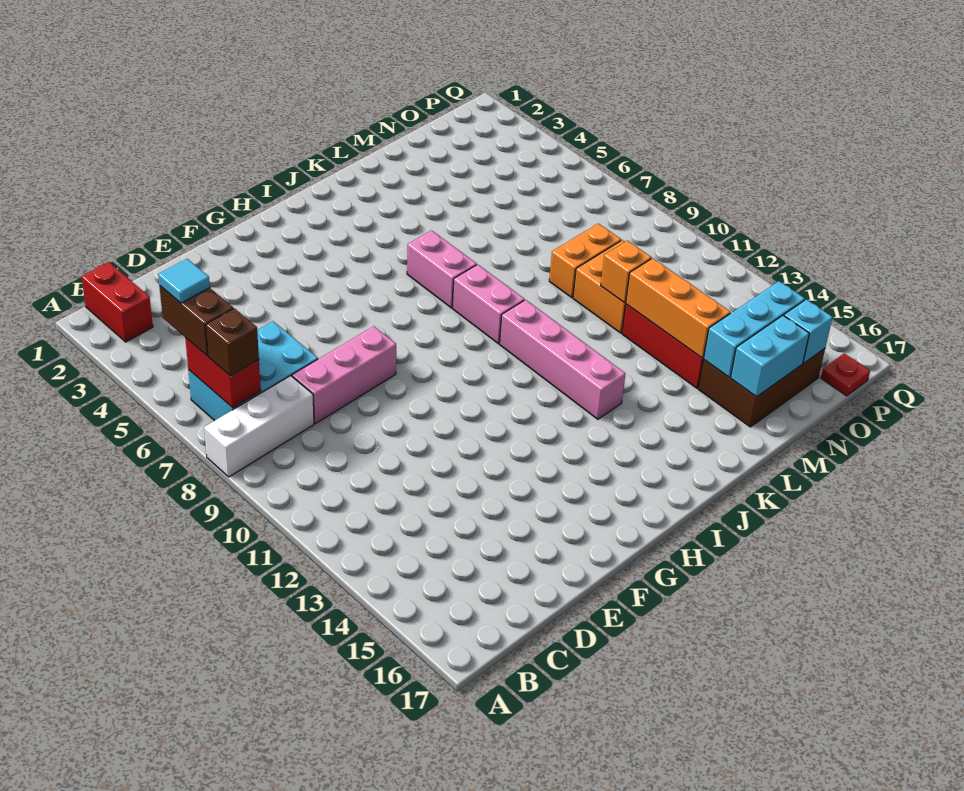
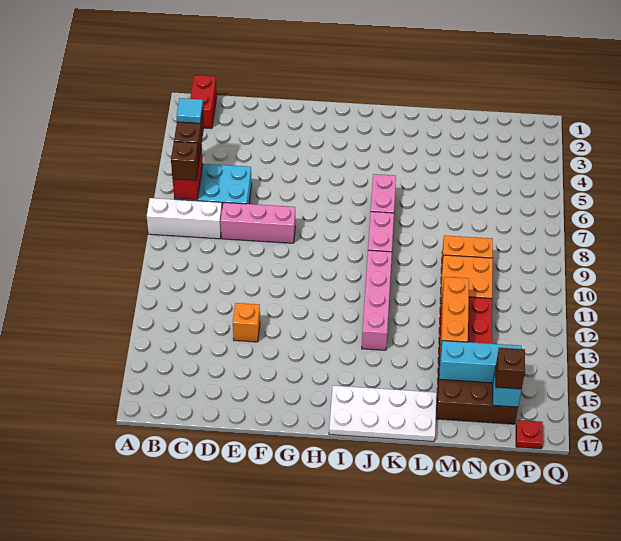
none -> white 2x4 plate [329,386,437,442]
orange 1x1 brick [601,241,651,303] -> orange 1x1 brick moved to [233,303,260,342]
cyan 1x2 brick [731,316,809,397] -> none
none -> brown 1x1 brick [496,348,525,389]

